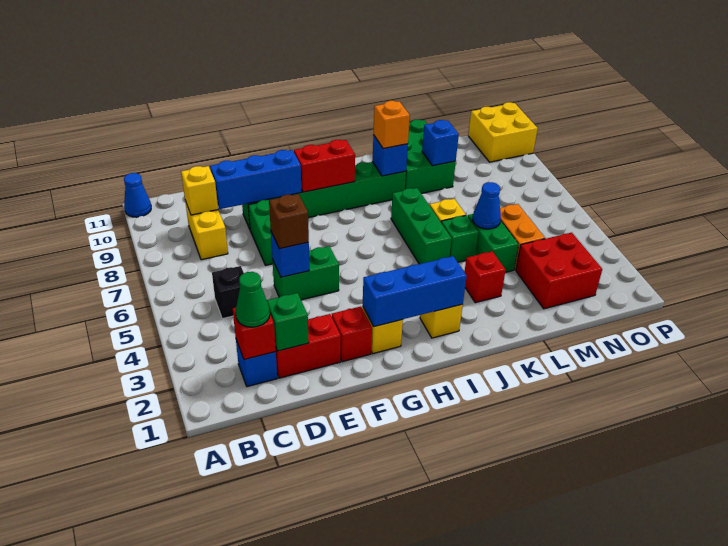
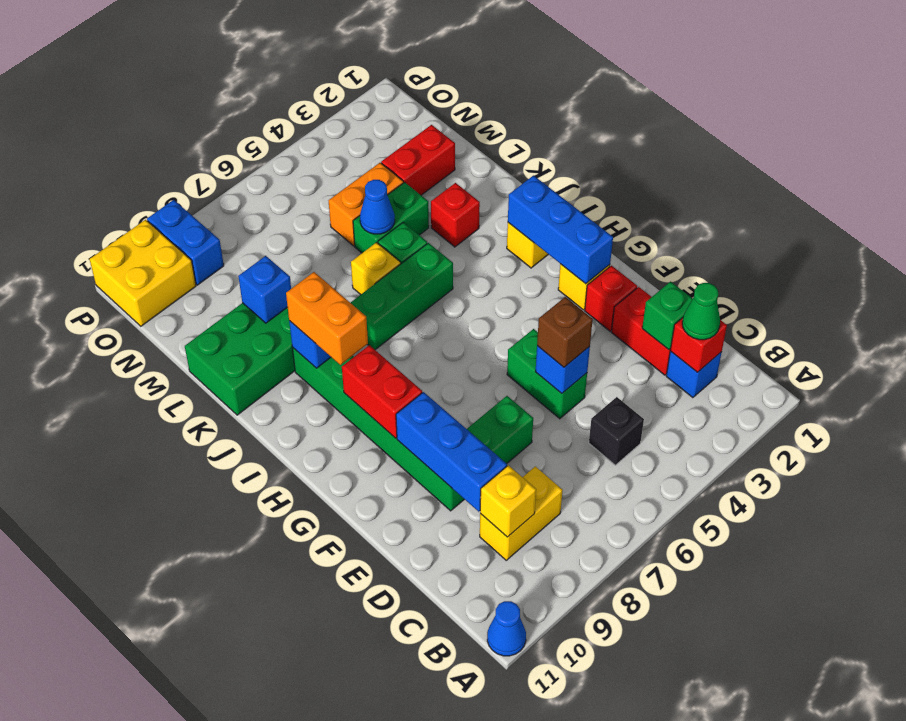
orange 1x1 brick [373,101,410,149] -> orange 1x2 brick [286,272,368,365]
red 2x2 brick [516,233,602,309] -> red 1x2 brick [381,125,455,195]
none -> blue 1x2 brick [147,200,224,285]

